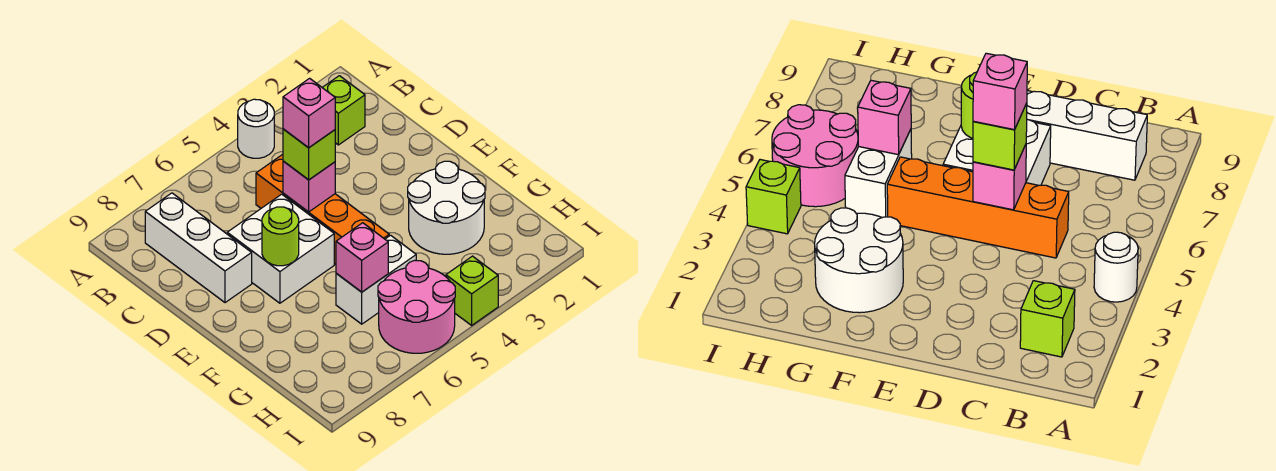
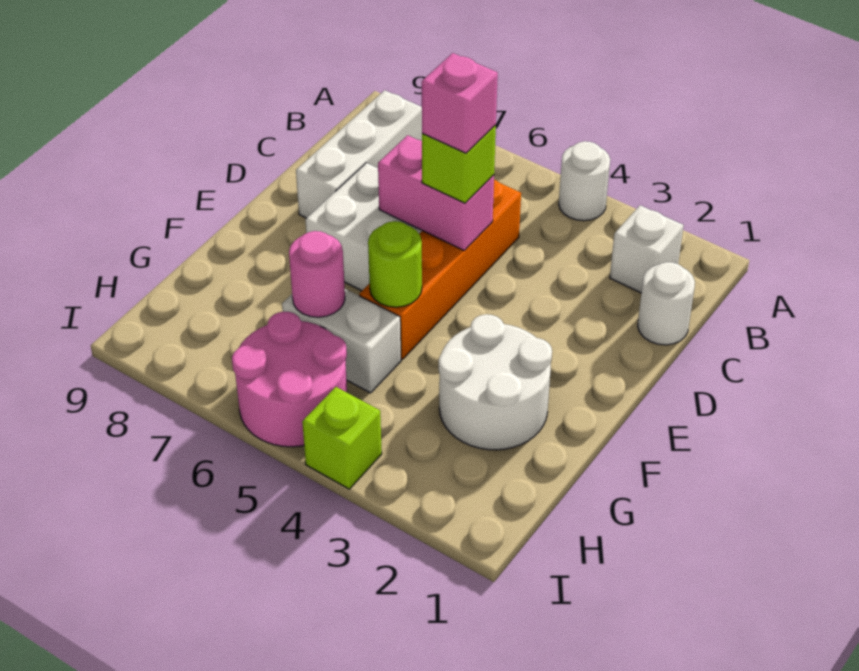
lime 1x1 brick [322,76,365,145] -> white 1x1 brick [610,205,684,293]
none -> white 1x1 round brick [638,262,695,345]
pink 1x1 brick [283,161,335,212] -> pink 1x2 brick [378,135,494,251]
lime 1x1 round brick [262,207,299,266] -> lime 1x1 round brick moved to [368,221,422,307]
pink 1x1 brick [336,223,388,292] -> pink 1x1 round brick [289,231,345,317]

